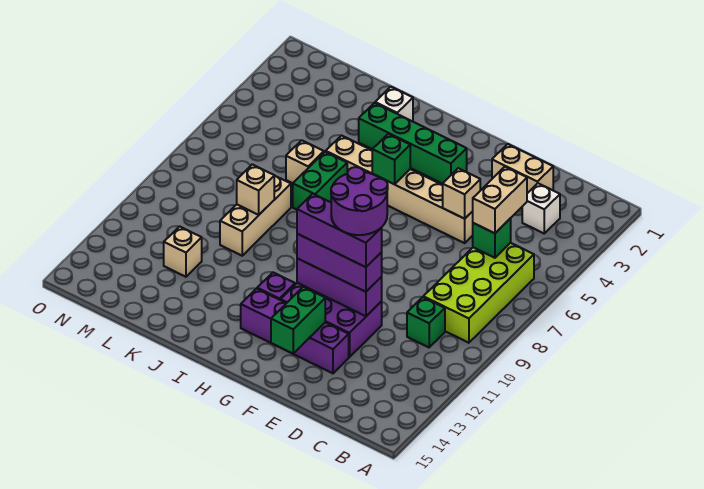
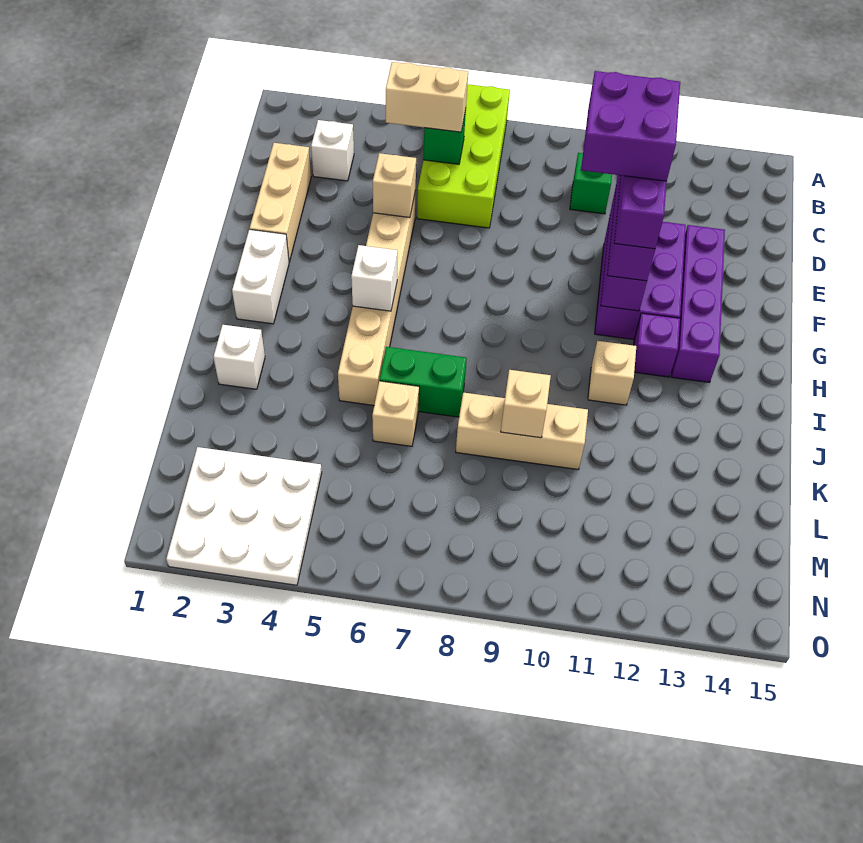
lime 2x4 brick [423,243,534,343] -> lime 2x4 brick turned to [417,84,510,228]
tan 1x2 brick [492,144,553,193] -> tan 1x3 brick [250,143,311,262]
purple 2x2 round brick [331,167,388,235] -> purple 2x2 brick [581,71,680,181]
green 1x2 brick [271,287,325,354] -> none
none -> white 1x2 brick [232,229,289,324]
green 1x4 brick [359,103,467,184] -> none
green 1x1 brick [372,134,410,184] -> white 1x1 brick [351,245,397,311]
tan 1x1 brick [164,226,202,277] -> tan 1x1 brick moved to [588,341,636,405]
none -> white 3x3 plate [166,447,322,585]

